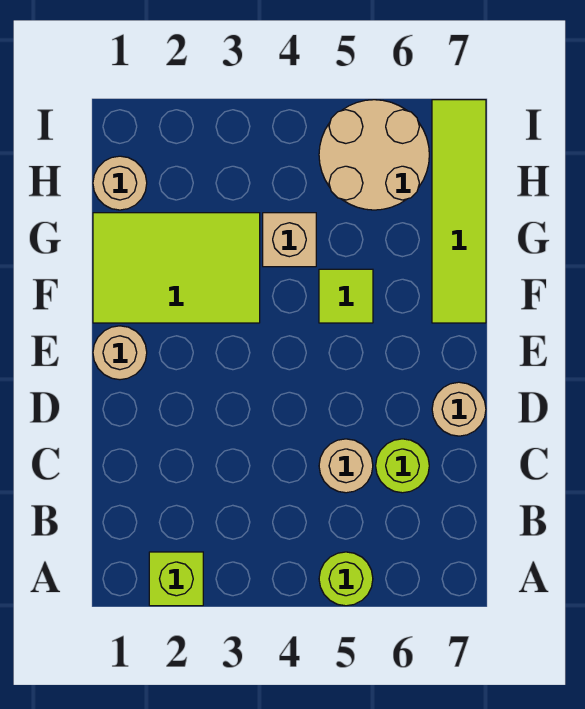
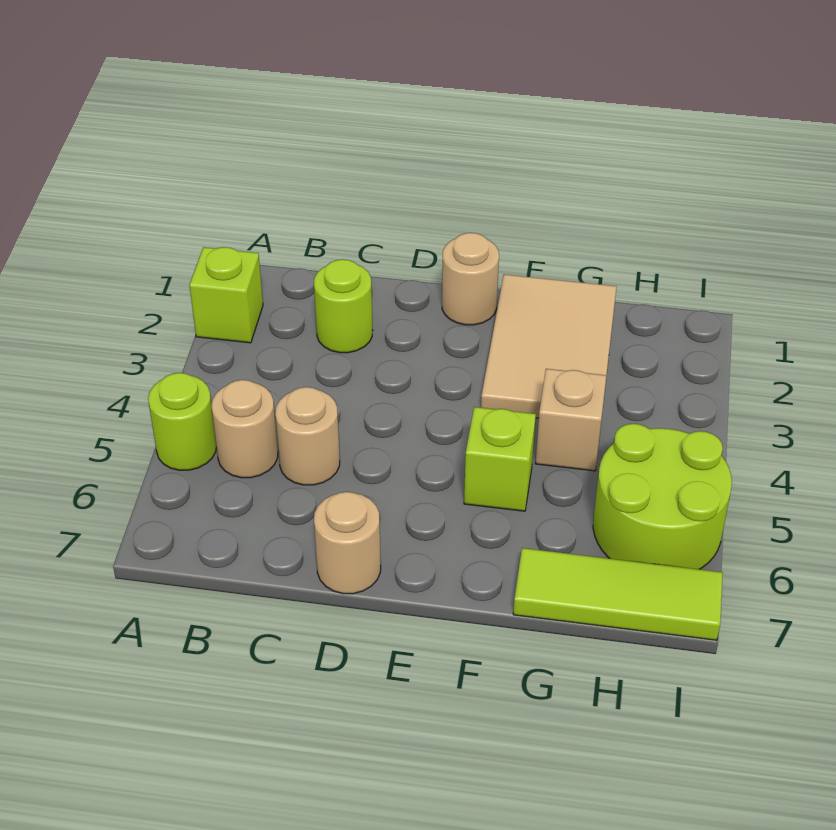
lime 1x1 round brick [376,439,429,493] -> lime 1x1 round brick moved to [314,259,373,353]
lime 2x3 tile [93,213,260,323] -> tan 2x3 tile [481,274,617,418]
lime 1x1 tile [319,269,373,323] -> lime 1x1 brick [464,407,536,511]
lime 1x4 tile [432,100,486,323] -> lime 1x3 tile [513,548,723,640]
tan 1x1 round brick [93,156,147,210] -> tan 1x1 round brick moved to [212,380,278,478]
tan 2x2 round brick [319,100,429,210] -> lime 2x2 round brick [593,424,732,569]

